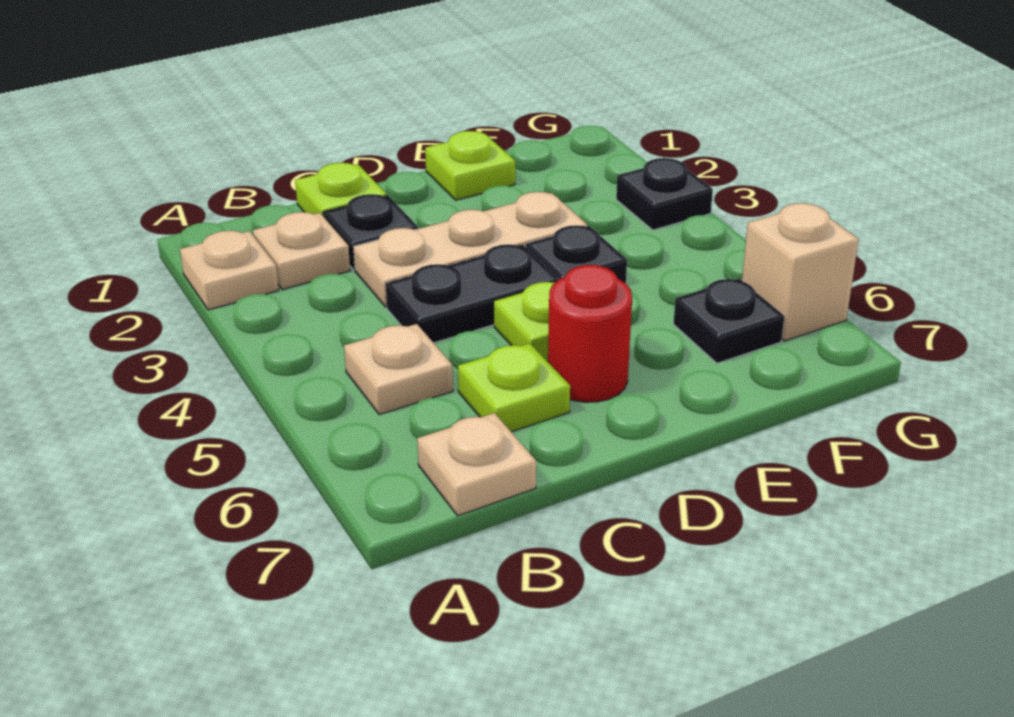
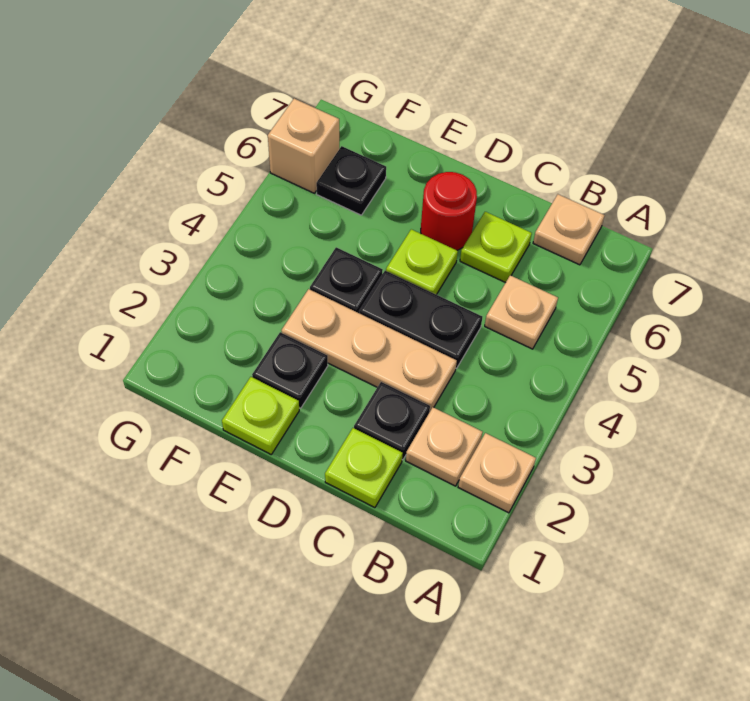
black 1x1 plate [616,158,713,230] -> black 1x1 plate moved to [252,332,328,408]

